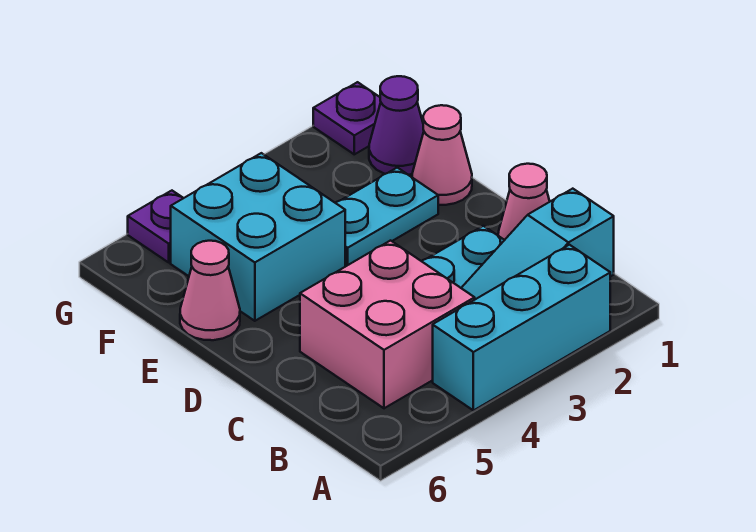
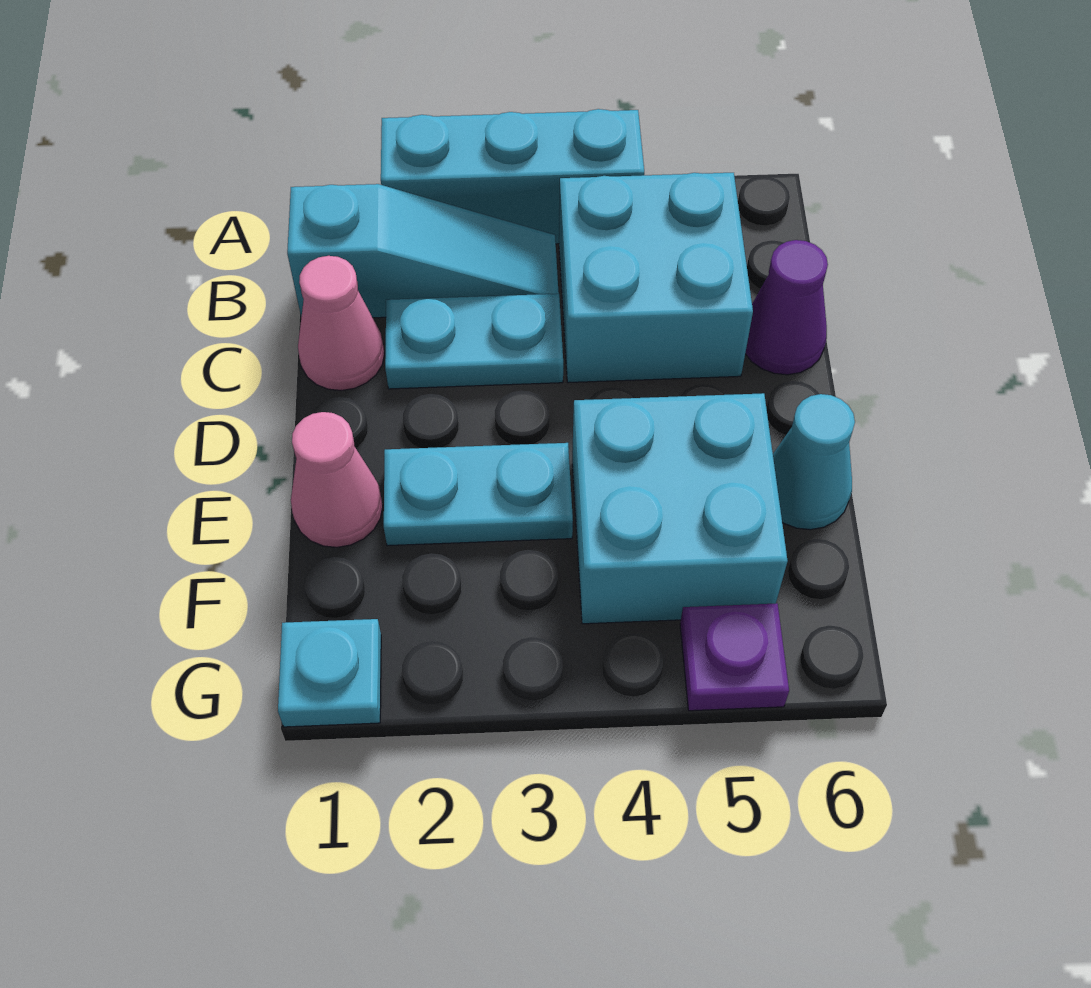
pink 2x2 brick [300,241,475,408] -> cyan 2x2 brick [559,173,753,383]
pink 1x1 cone [180,241,240,340] -> cyan 1x1 cone [773,394,855,530]
purple 1x1 cone [369,76,424,175] -> purple 1x1 cone moved to [745,240,828,375]
purple 1x1 plate [313,82,381,154] -> cyan 1x1 plate [278,619,381,727]

